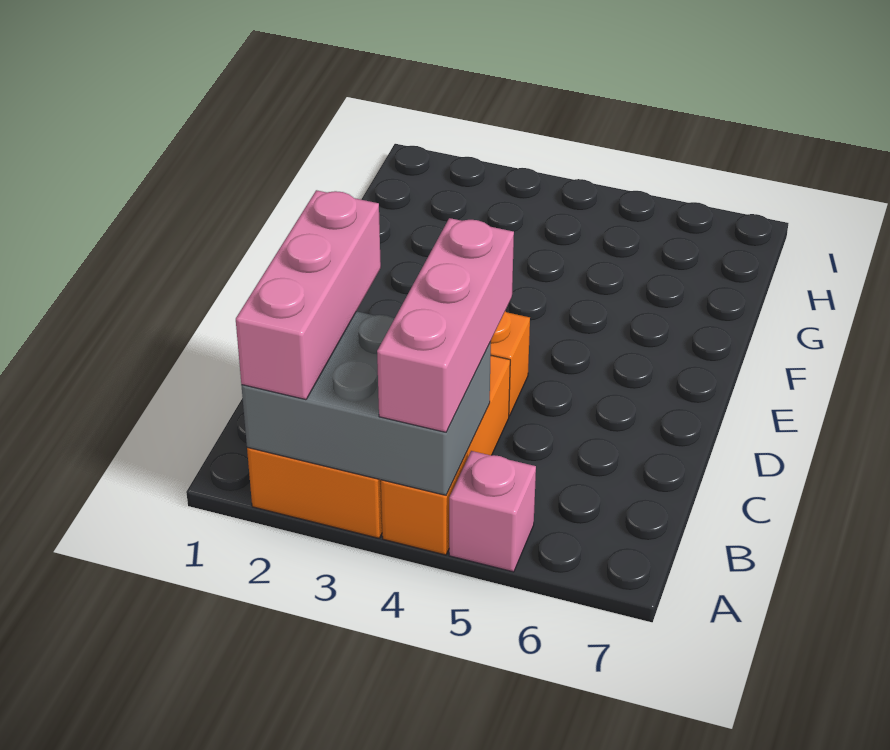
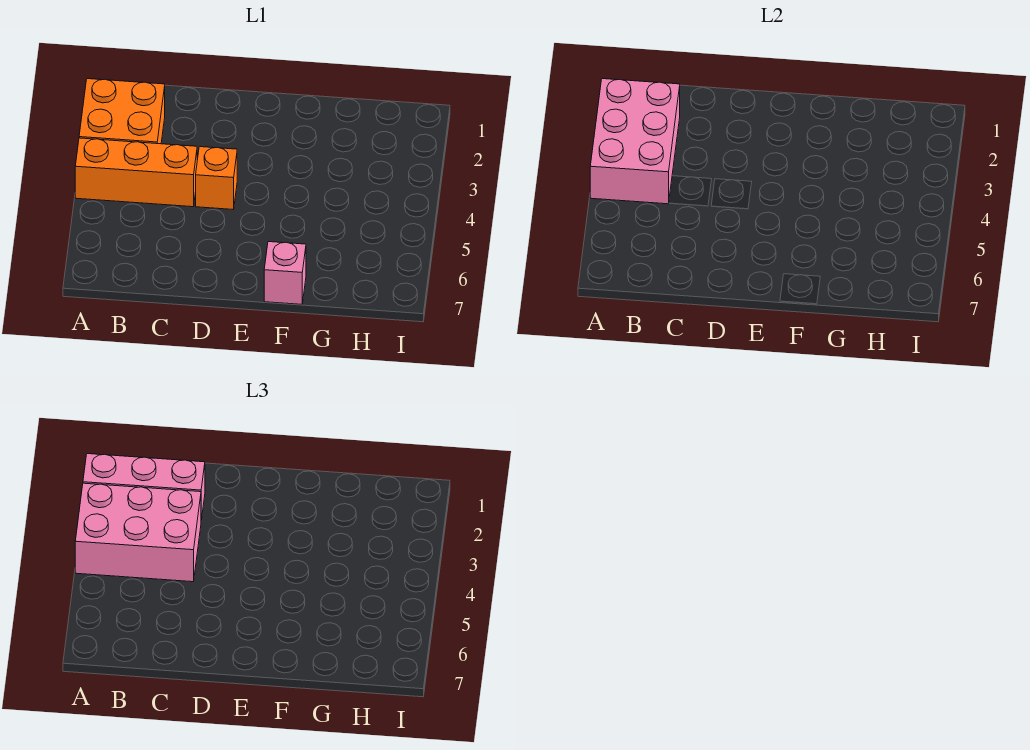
grey 2x3 brick [241,311,491,495] -> pink 2x3 brick [590,79,680,204]
pink 1x3 brick [377,218,514,432] -> pink 2x3 brick [75,483,201,582]
pink 1x1 brick [449,451,536,572] -> pink 1x1 brick moved to [264,242,306,304]

